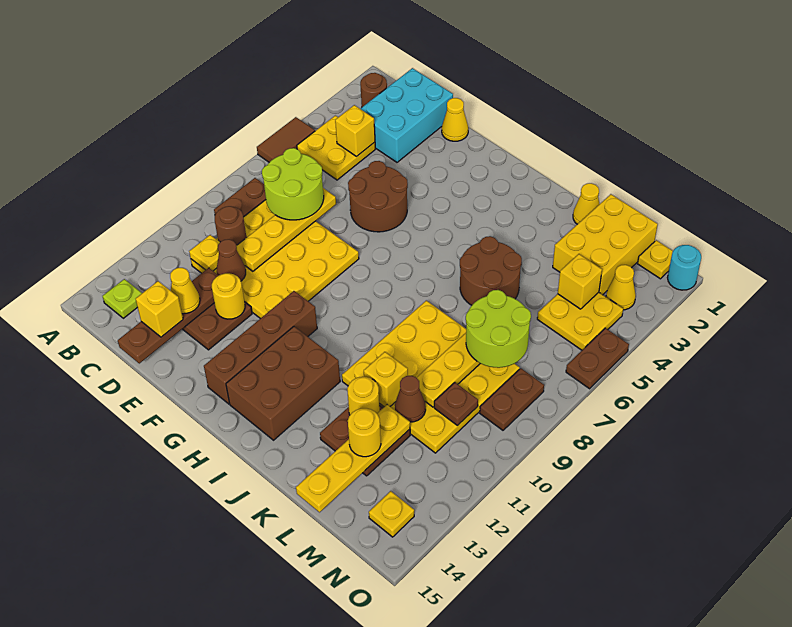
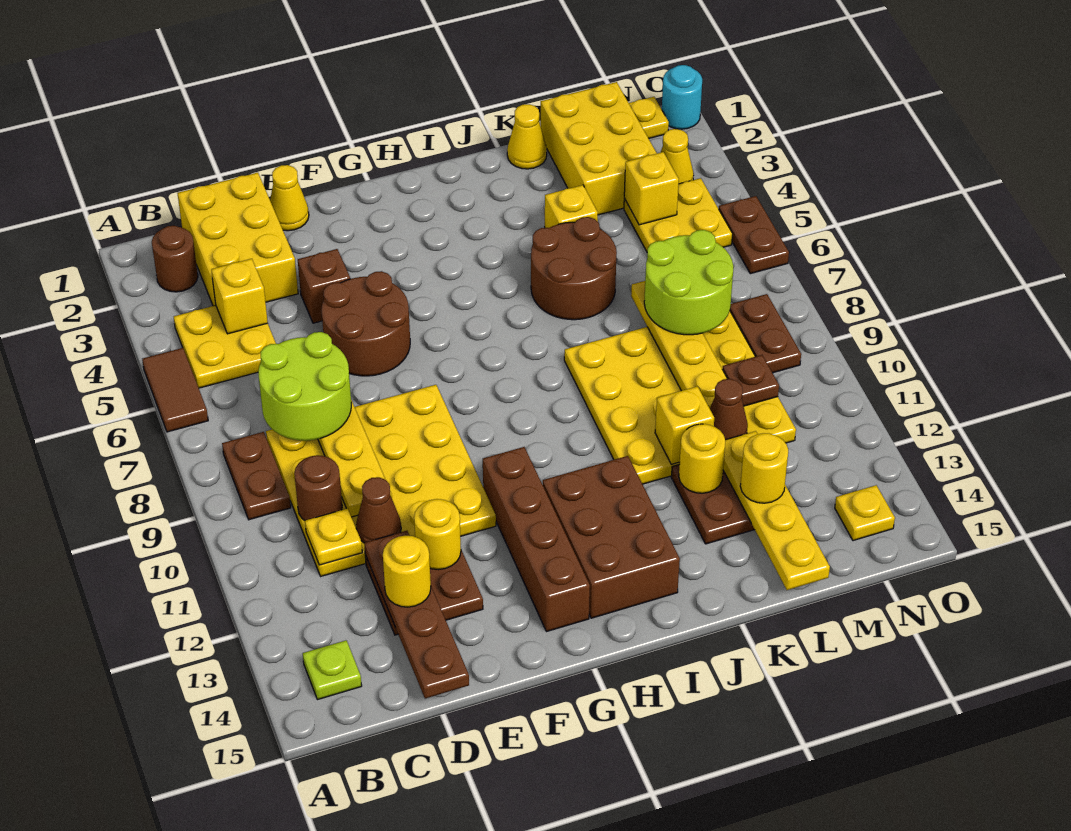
cyan 2x3 brick [361,68,453,162] -> yellow 2x3 brick [178,173,298,306]
yellow 1x1 cone [170,268,200,314] -> yellow 1x1 round brick [383,536,431,607]
yellow 1x1 brick [136,281,183,337] -> yellow 1x1 brick moved to [545,185,598,228]
none -> brown 1x1 brick [298,249,350,323]

